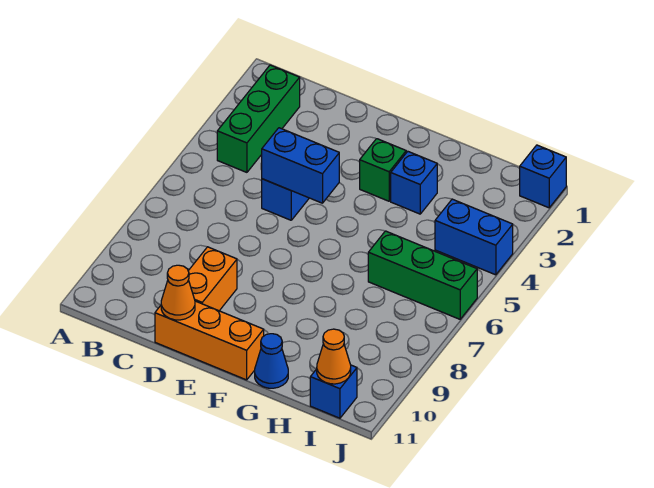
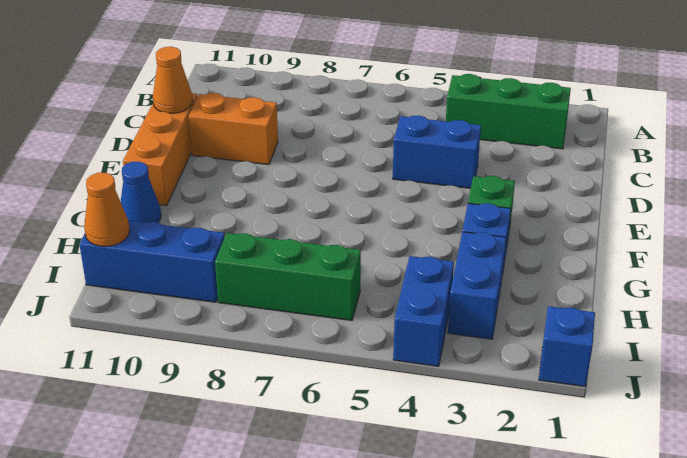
blue 1x2 brick [262,128,339,203] -> blue 1x2 brick moved to [448,232,506,339]
green 1x3 brick [368,231,477,319] -> green 1x3 brick turned to [215,233,361,320]
blue 1x1 brick [310,365,357,418] -> blue 1x3 brick [79,221,225,302]

